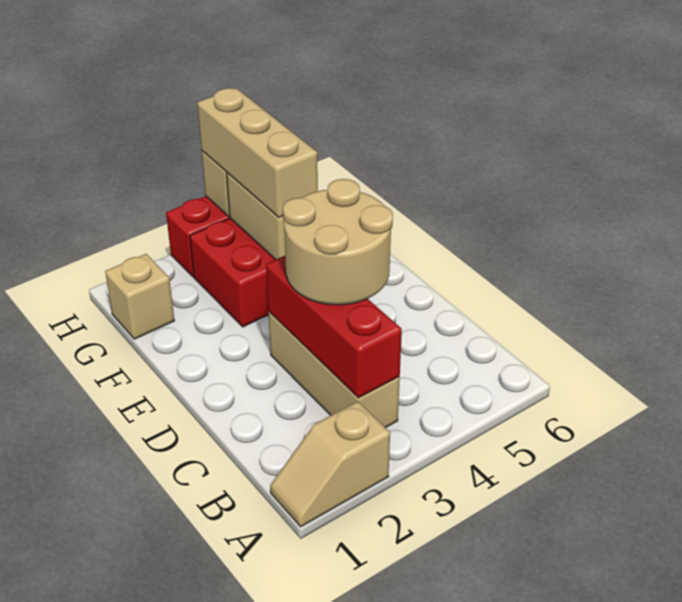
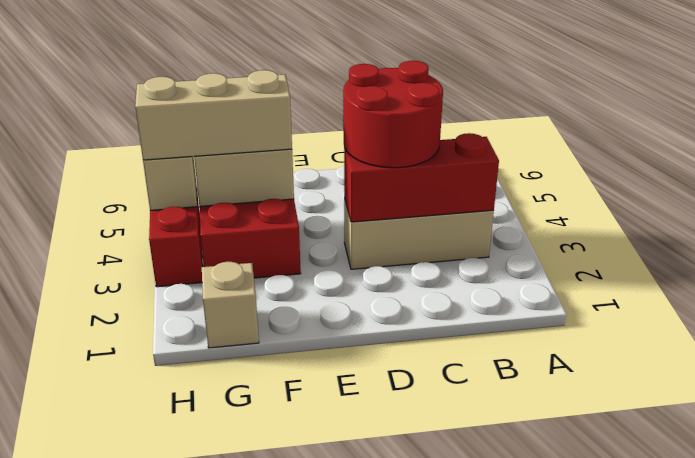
tan 1x2 slope [270,401,390,527] -> none
tan 2x2 round brick [283,179,393,305] -> red 2x2 round brick [343,61,443,168]

